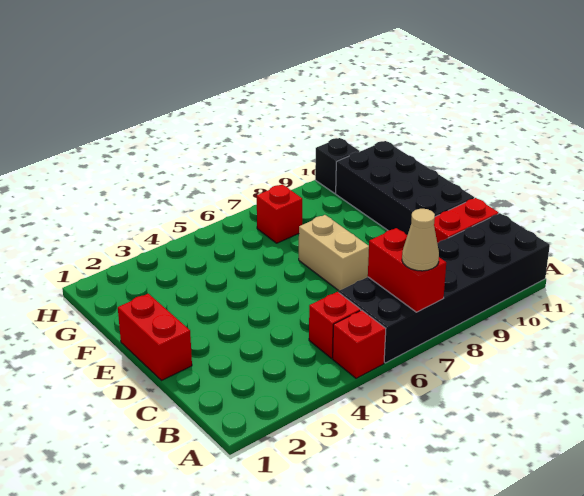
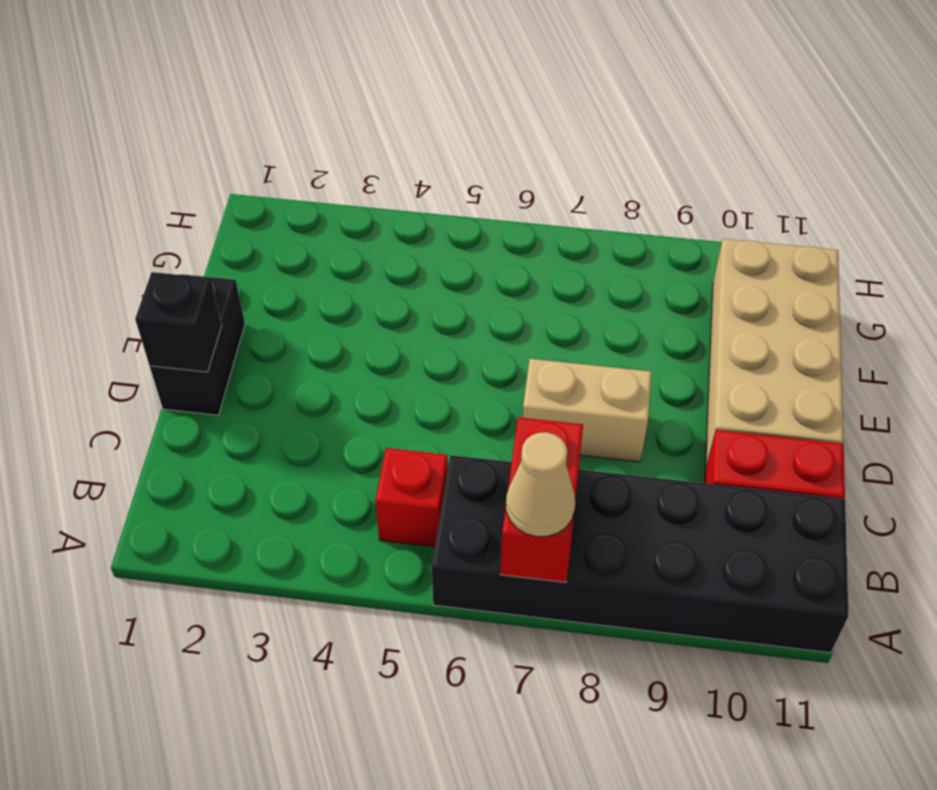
red 1x1 brick [333,310,386,378] -> none
red 1x2 brick [118,294,192,381] -> black 1x2 brick [150,274,245,415]
tan 1x2 brick [299,215,369,291] -> tan 1x2 brick turned to [523,359,651,462]
black 2x4 brick [336,141,474,235] -> tan 2x4 brick [705,239,844,469]
red 1x1 brick [257,184,302,243] -> none
black 1x1 brick [315,138,359,193] -> black 1x1 brick moved to [135,272,222,372]

